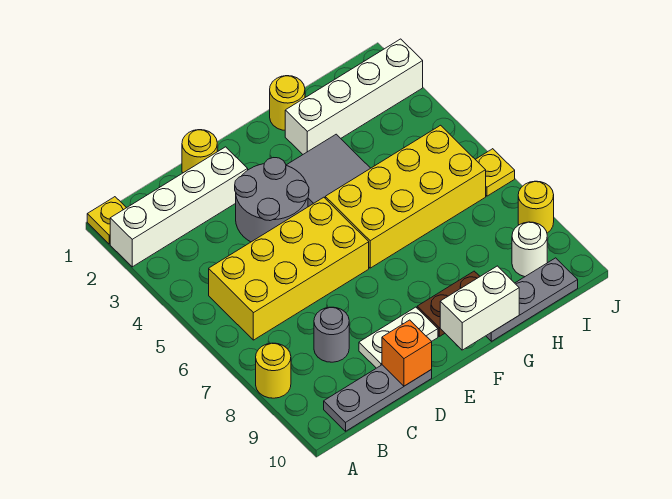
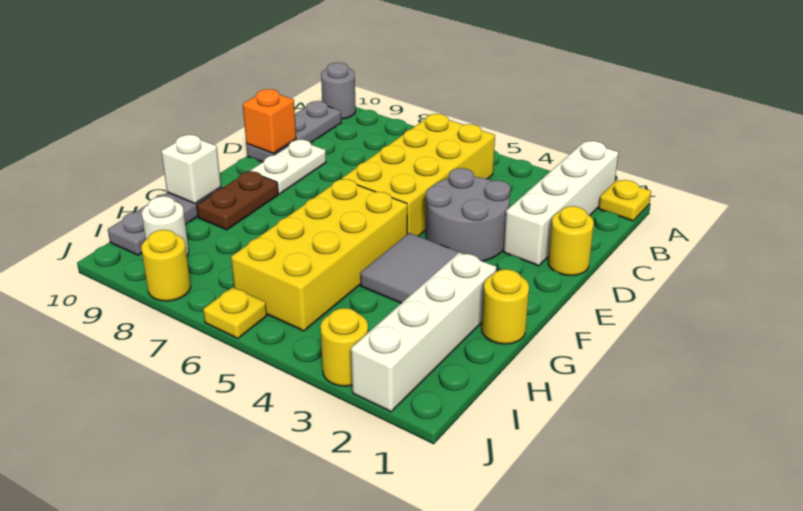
yellow 1x1 round brick [256,343,291,398] -> yellow 1x1 round brick moved to [320,308,368,386]
grey 1x1 round brick [314,307,349,362] -> grey 1x1 round brick moved to [321,63,356,119]
white 1x2 brick [440,266,519,350] -> white 1x1 brick [161,135,221,204]

